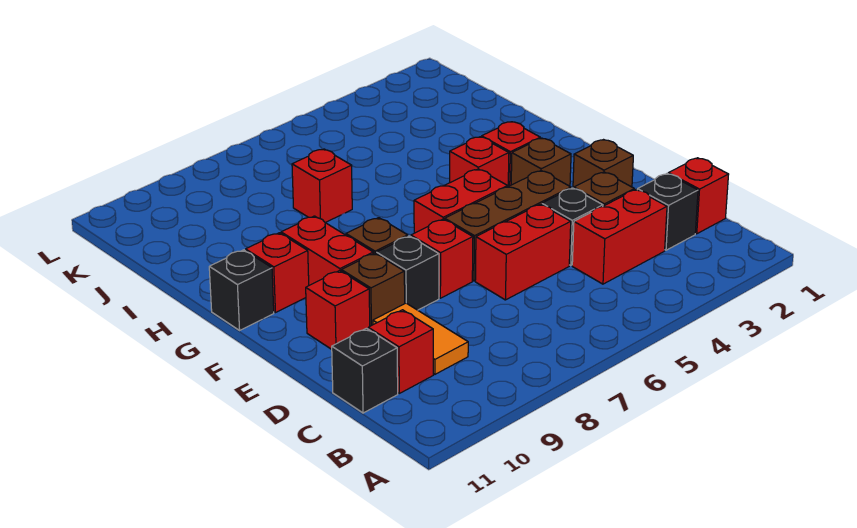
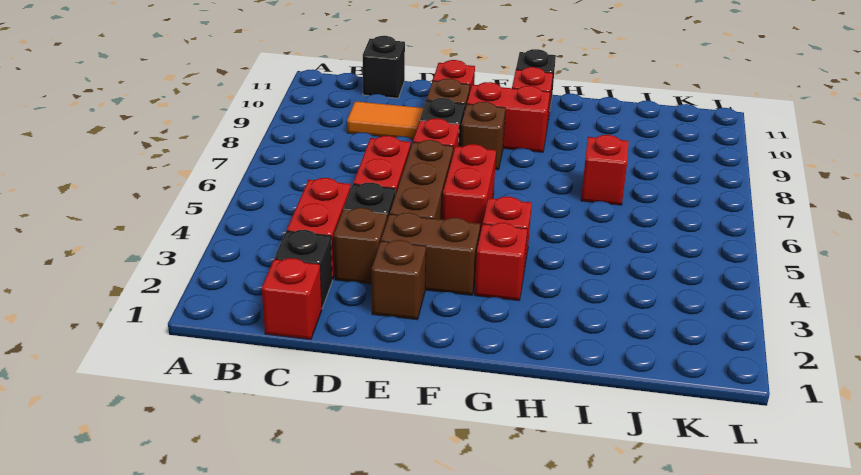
red 1x1 brick [368,310,433,393] -> none
brown 1x1 brick [511,138,571,186] -> brown 1x2 brick [381,213,480,295]

